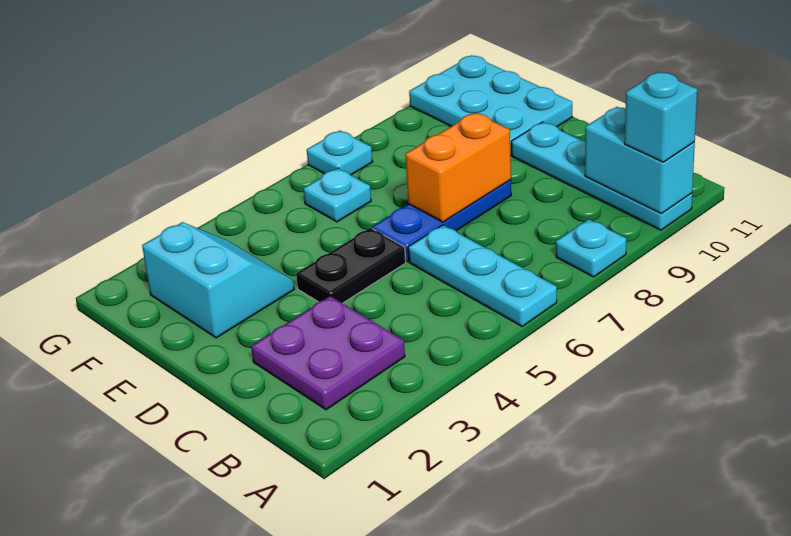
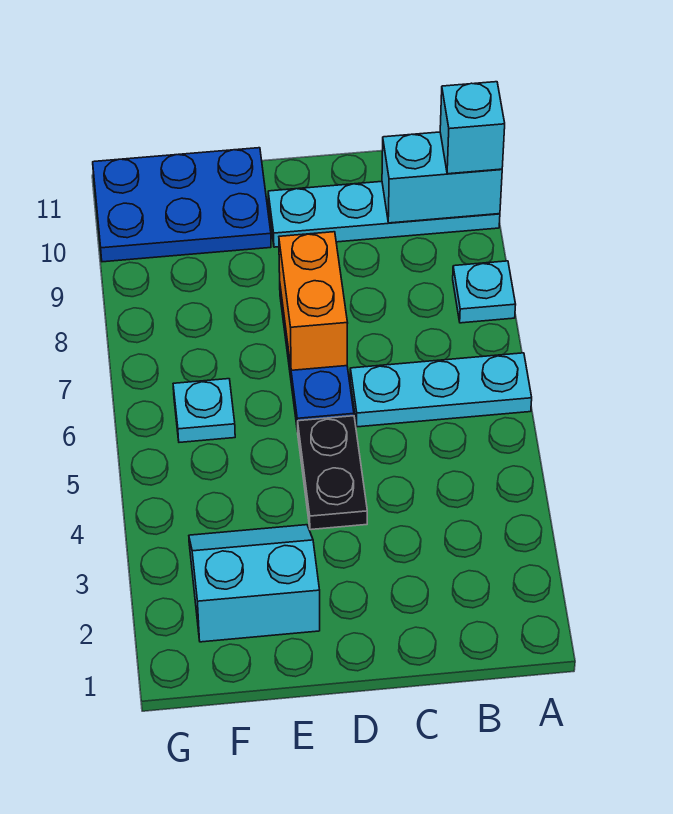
purple 2x2 plate [251,296,405,410] -> none
cyan 2x3 plate [409,56,572,156] -> blue 2x3 plate [93,148,271,262]
cyan 1x1 plate [307,131,373,175] -> none

